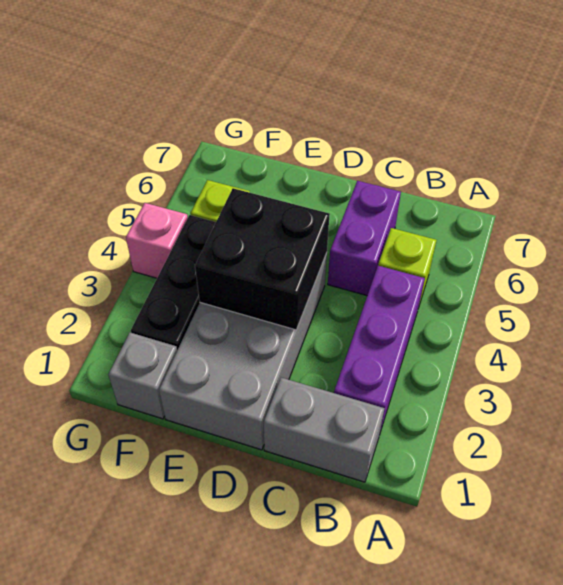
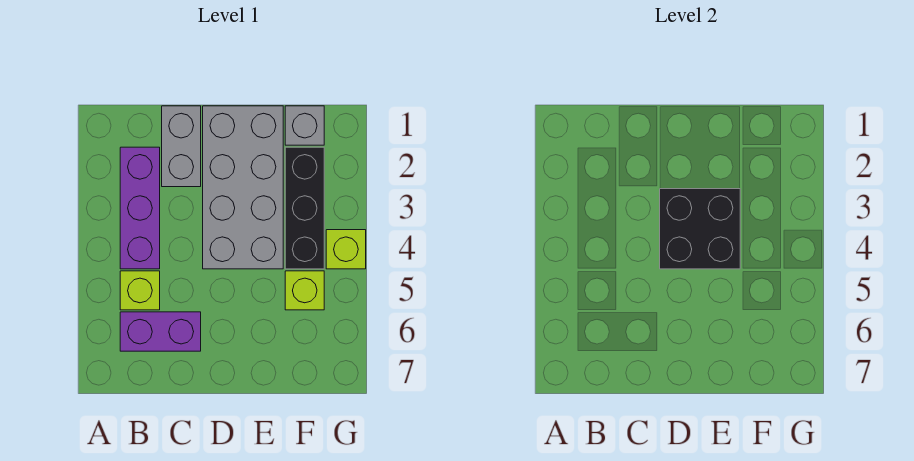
grey 1x2 brick [263,378,385,482] -> grey 1x2 brick turned to [162,106,201,187]
purple 1x2 brick [328,181,401,295] -> purple 1x2 brick turned to [120,312,201,351]
pink 1x1 brick [126,203,188,278] -> lime 1x1 brick [326,230,366,269]

